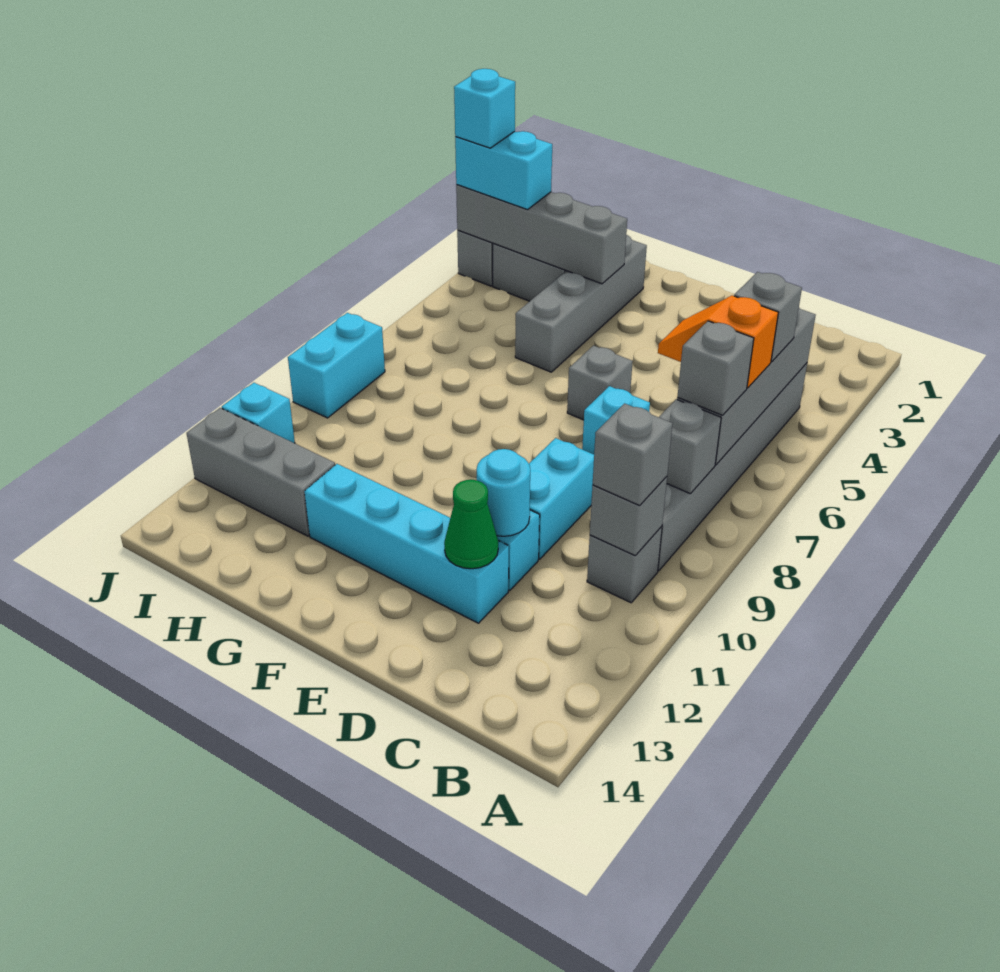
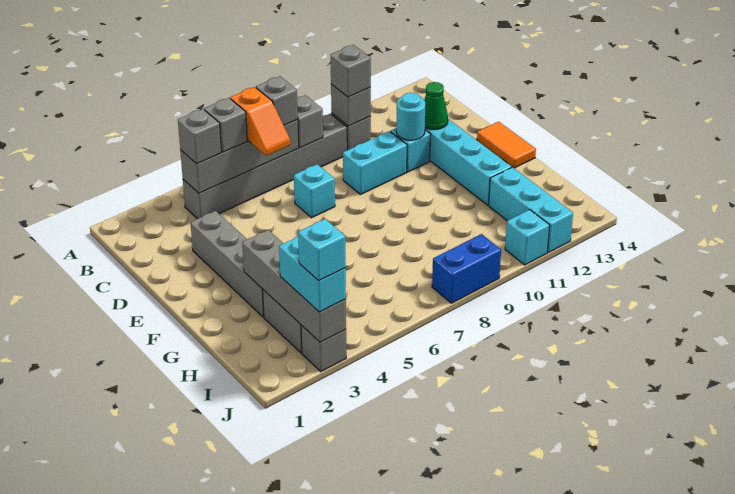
grey 1x1 brick [567,346,633,420] -> grey 1x1 brick moved to [178,109,221,164]
none -> orange 1x2 tile [477,122,536,168]
grey 1x4 brick [515,235,647,372] -> grey 1x4 brick turned to [190,211,264,317]
grey 1x3 brick [187,408,335,536] -> cyan 1x3 brick [489,167,573,252]
cyan 1x2 brick [288,313,385,418] -> blue 1x2 brick [432,234,501,303]

